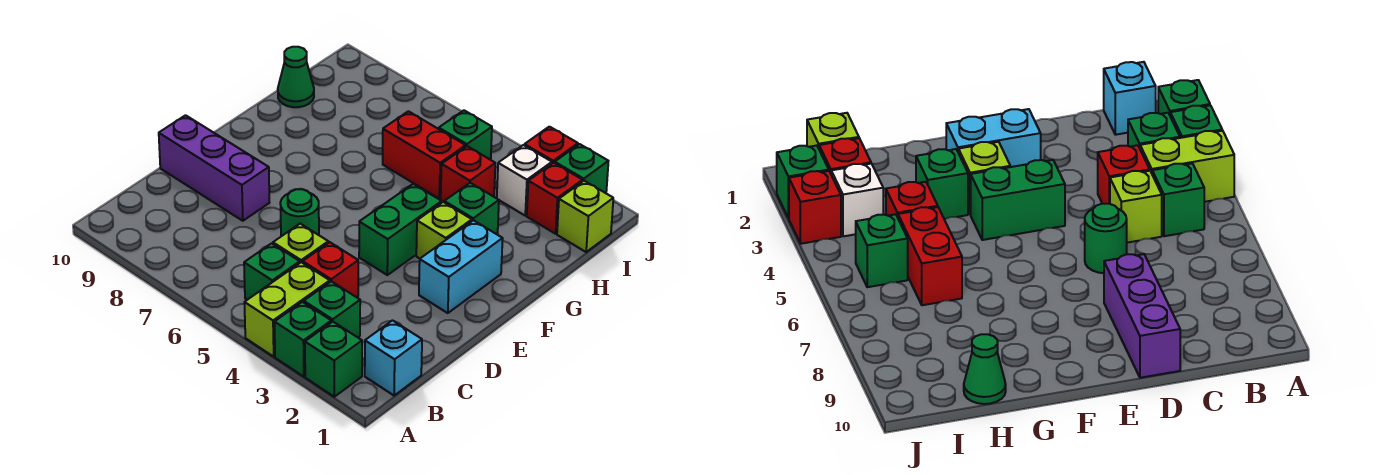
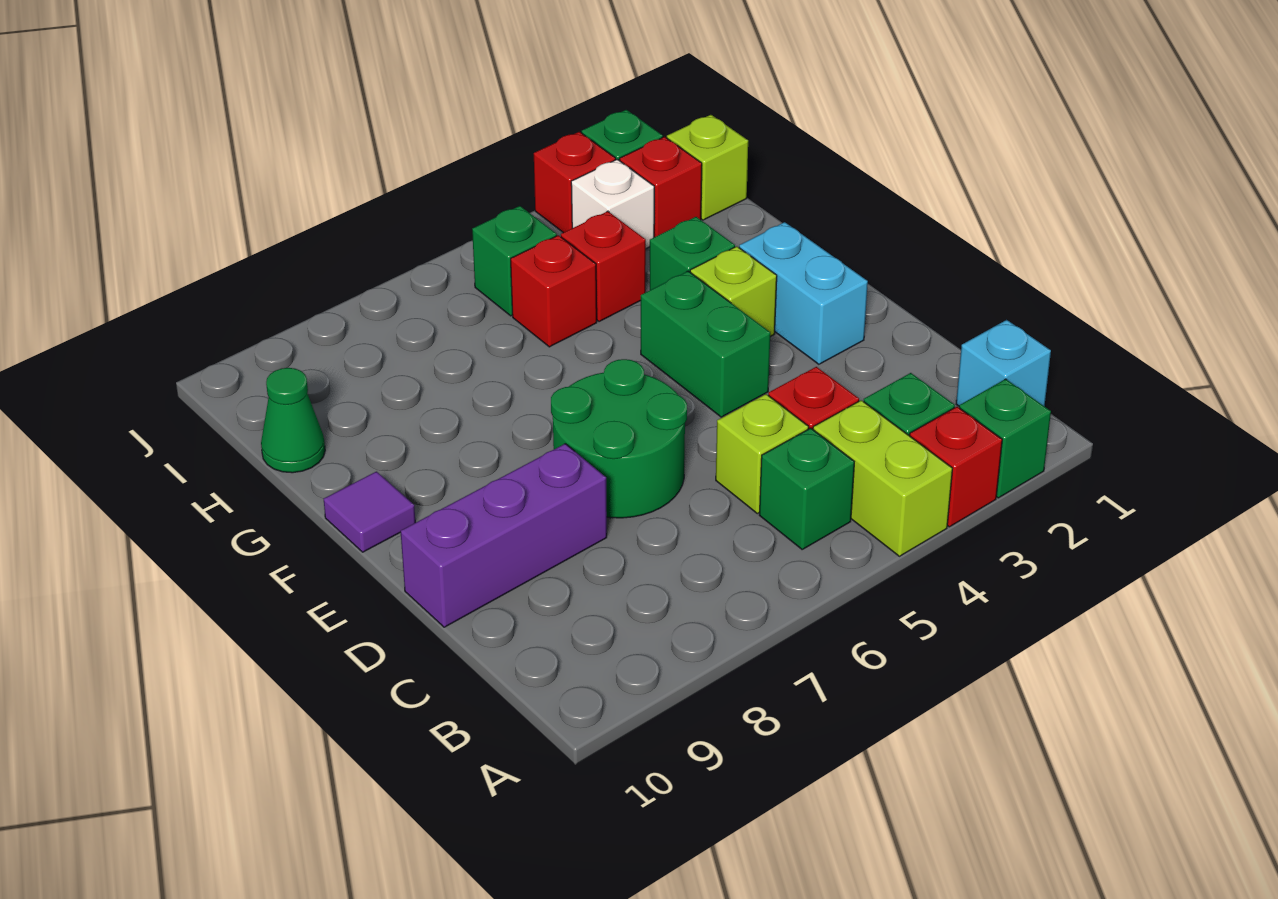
green 1x1 brick [275,302,331,377] -> red 1x1 brick [910,407,1002,527]
green 1x1 round brick [280,189,319,236] -> green 2x2 round brick [551,359,687,518]
none -> purple 1x1 tile [324,472,415,552]
red 1x2 brick [383,111,466,199] -> red 1x1 brick [511,235,597,347]

